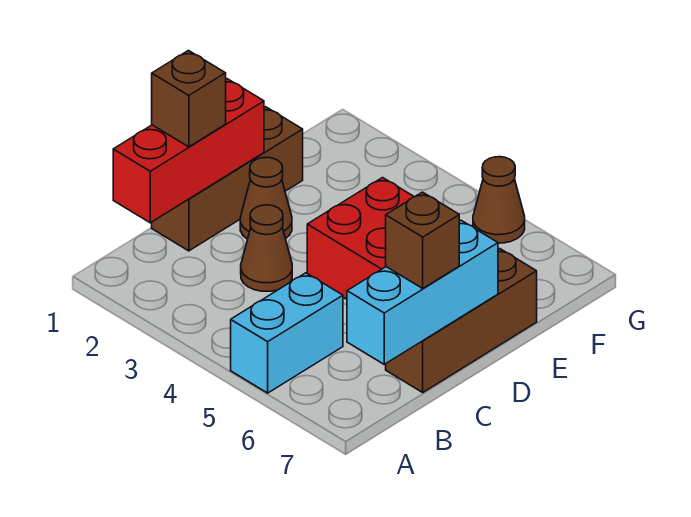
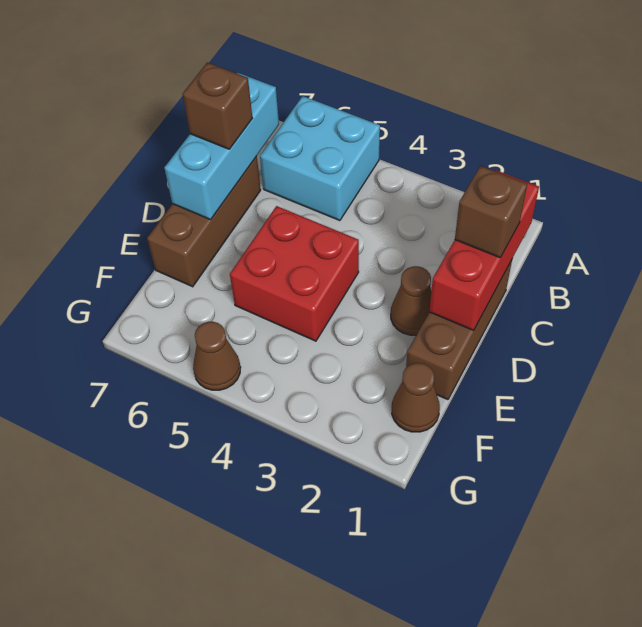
cyan 1x2 brick [231,273,343,393] -> cyan 2x2 brick [260,96,380,221]
brown 1x1 cone [241,205,292,291] -> brown 1x1 cone moved to [392,363,440,432]

